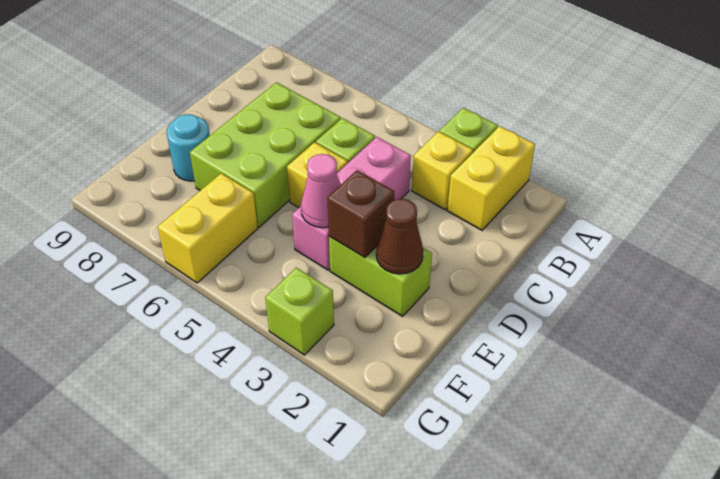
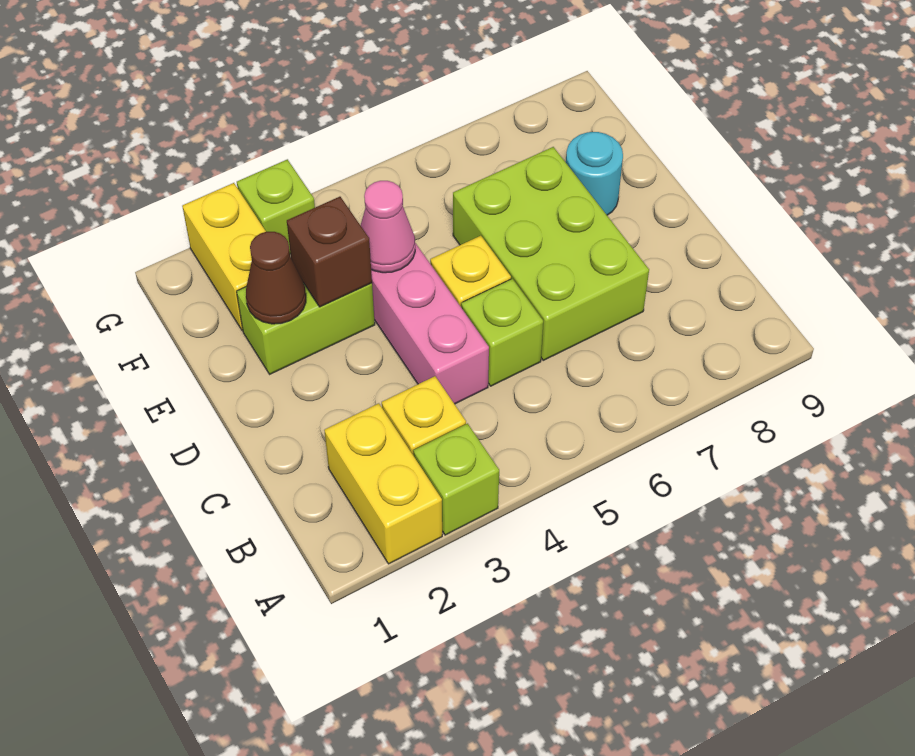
yellow 1x2 brick [158,173,258,283] -> yellow 1x2 brick moved to [182,183,266,331]

